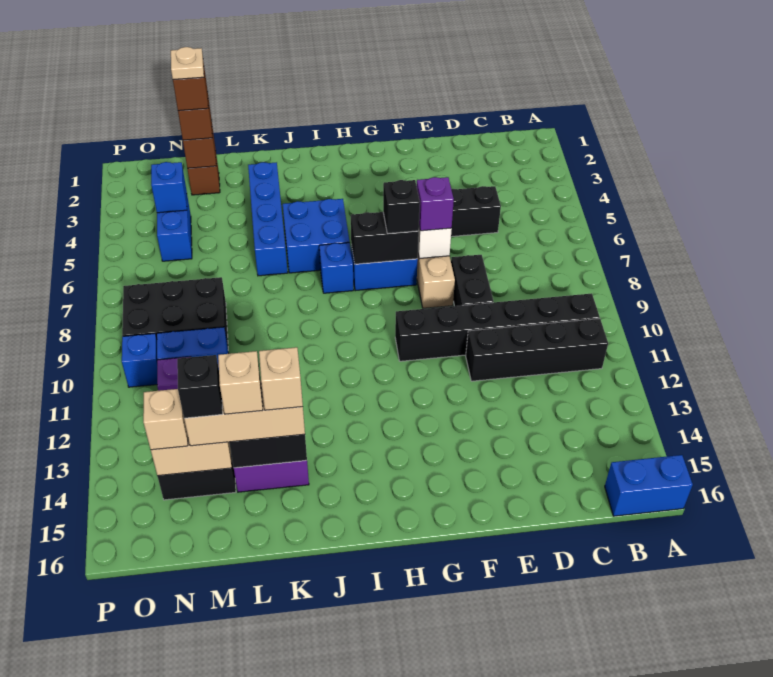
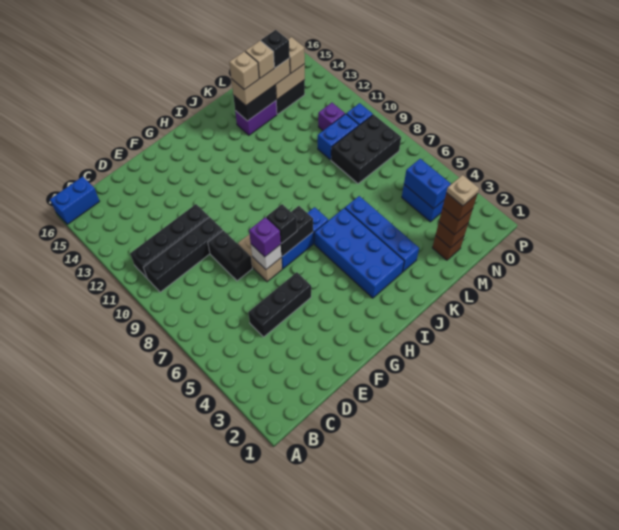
black 1x6 brick [395,293,600,361] -> black 1x4 brick [143,217,223,292]
blue 2x2 brick [283,199,350,273] -> blue 2x4 brick [314,208,404,298]
blue 1x1 brick [151,162,187,213] -> blue 1x2 brick [404,159,451,209]

